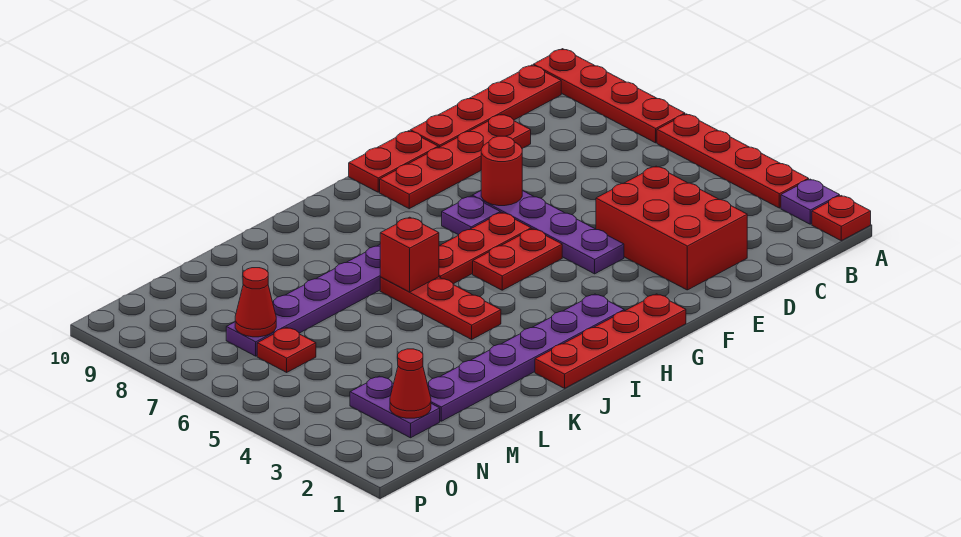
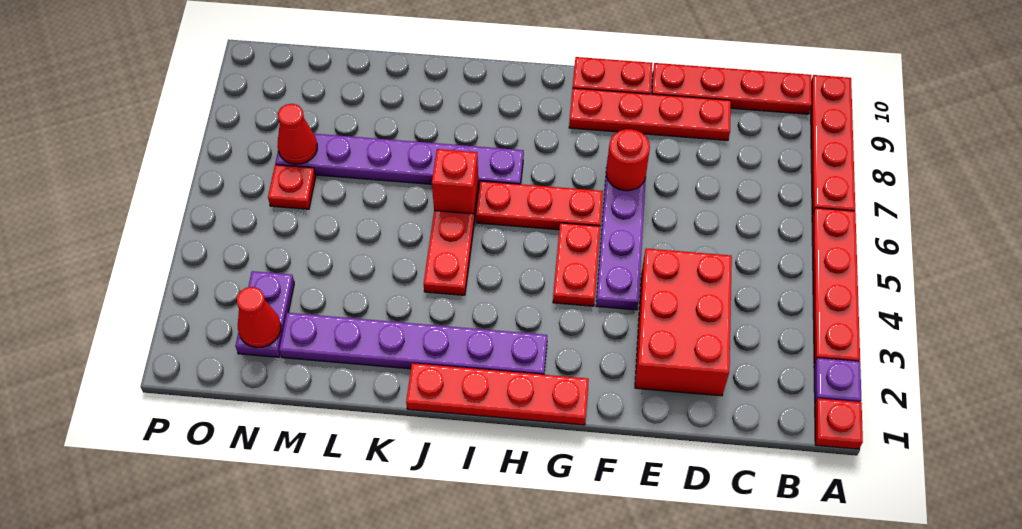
red 1x2 plate [473,229,562,290] -> red 1x2 plate turned to [553,223,600,306]
purple 1x1 plate [442,196,500,235] -> none

